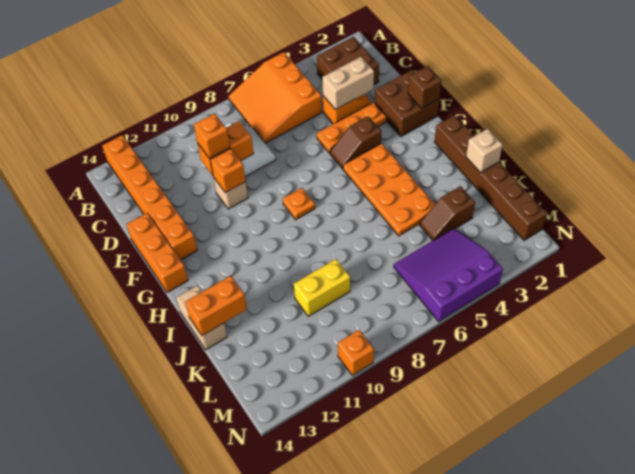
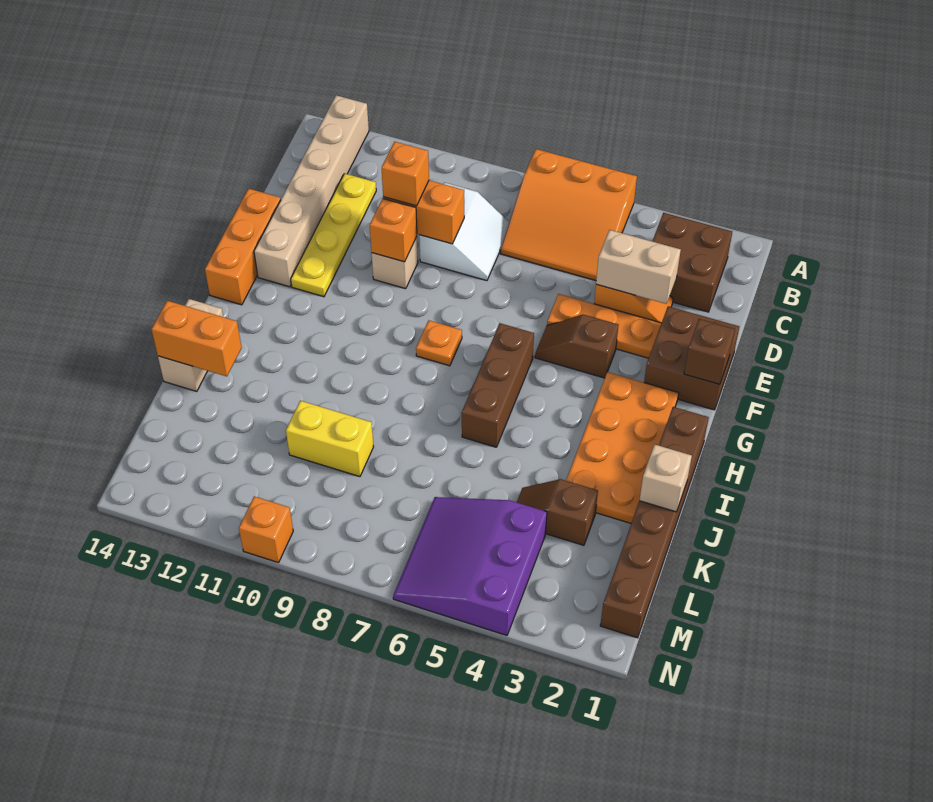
orange 3x3 slope [228,52,322,143] -> orange 3x3 slope turned to [501,149,637,281]
orange 1x6 brick [102,135,197,260] -> tan 1x6 brick [254,95,369,287]
none -> yellow 1x4 plate [291,174,376,297]
orange 2x4 plate [343,143,435,236] -> orange 2x4 plate moved to [566,372,679,523]
none -> brown 1x3 brick [462,323,534,447]
purple 3x3 slope [394,228,503,321] -> purple 3x3 slope turned to [393,497,547,635]

